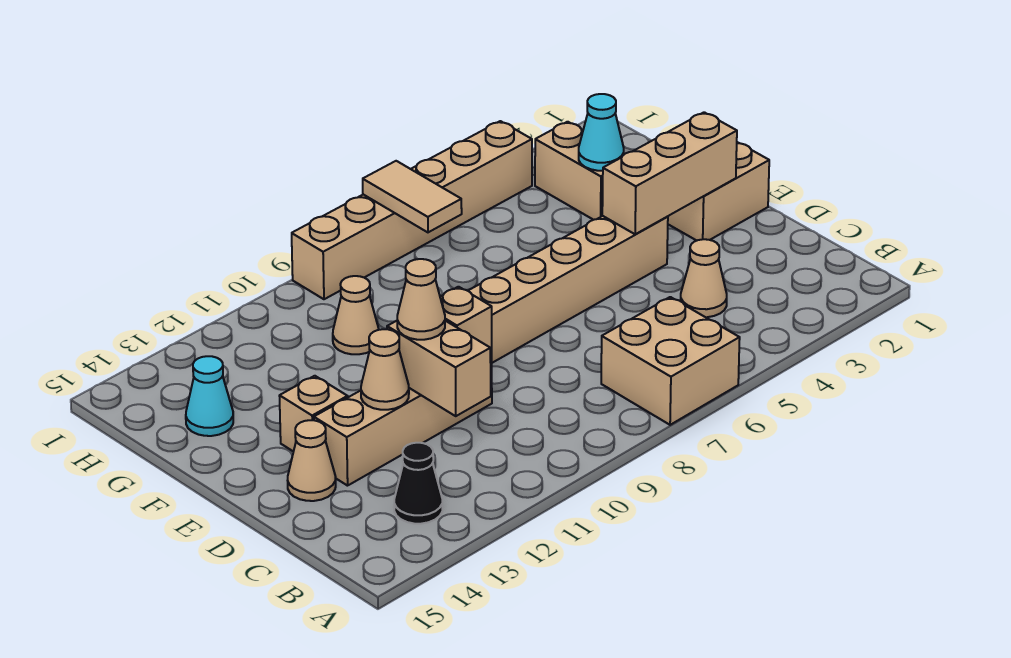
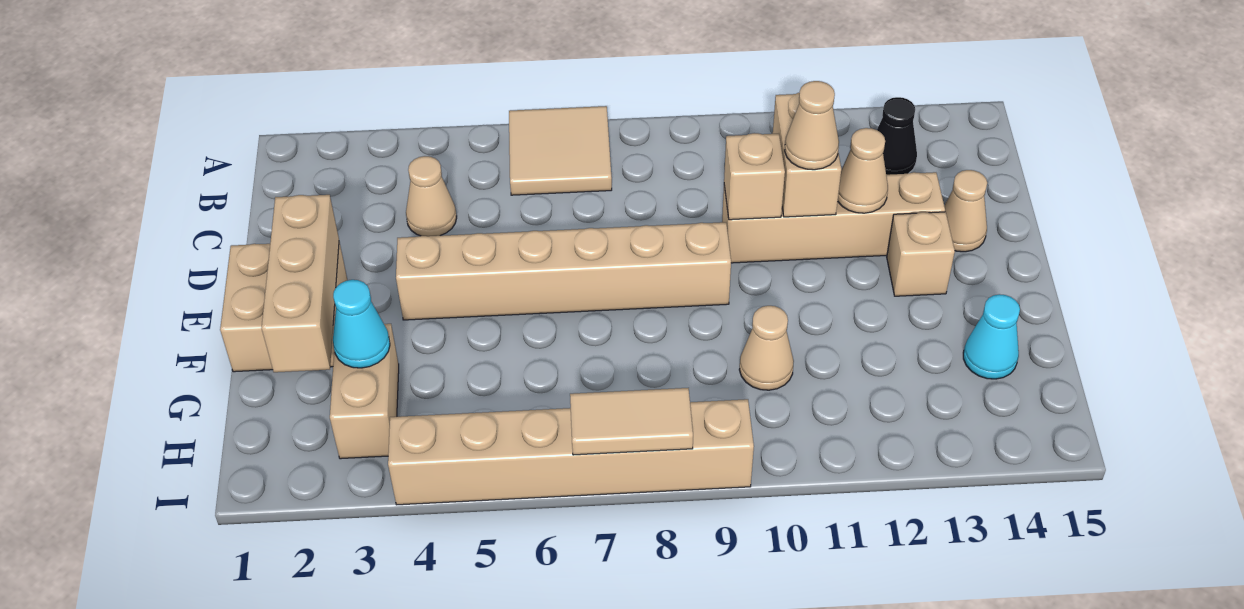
tan 2x2 brick [601,297,740,425] -> tan 2x2 tile [509,106,612,195]
tan 1x3 brick [602,112,737,234] -> tan 1x3 brick turned to [262,195,339,372]
tan 1x2 tile [363,161,462,232] -> tan 1x2 tile turned to [570,388,693,455]

